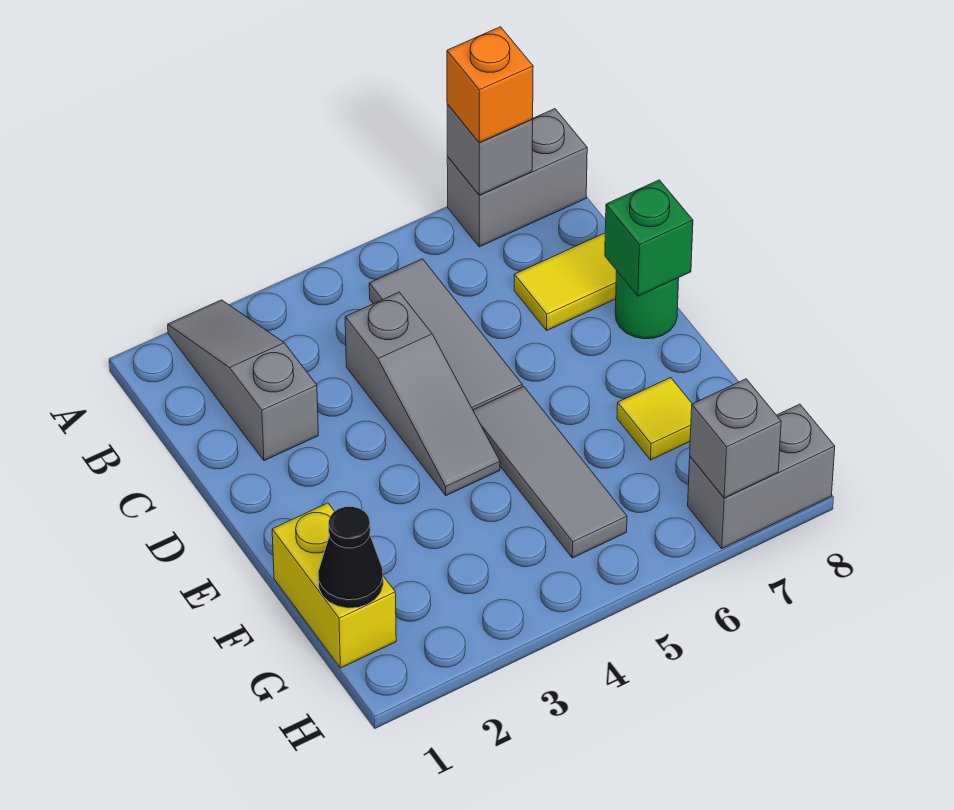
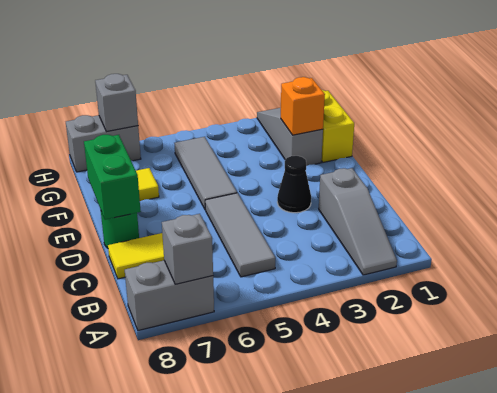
orange 1x1 brick [447,27,533,143] -> orange 1x1 brick moved to [281,77,325,135]
grey 1x3 slope [345,292,500,496] -> grey 1x3 slope moved to [257,108,323,166]
green 1x1 brick [605,180,693,296] -> green 1x2 brick [84,135,141,220]
black 1x1 cone [318,507,383,608] -> black 1x1 cone moved to [277,156,311,213]

